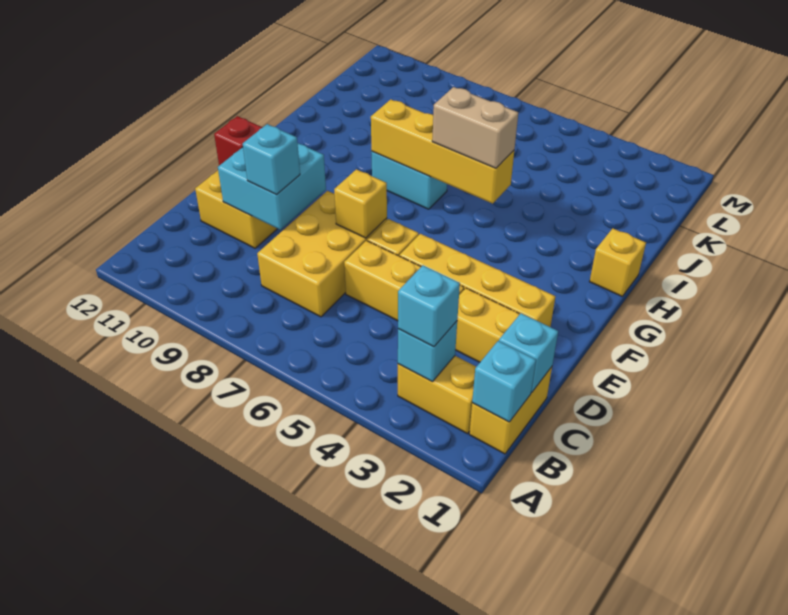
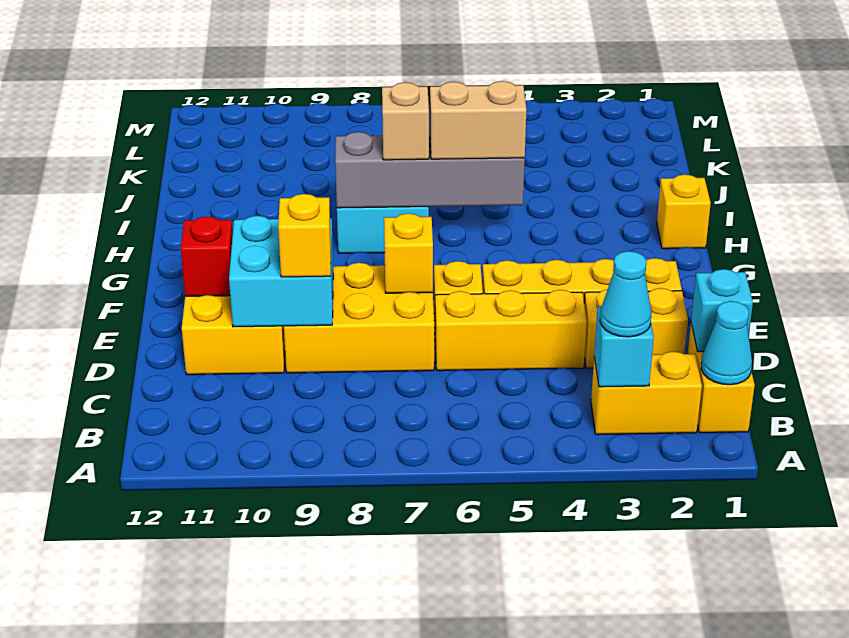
cyan 1x1 brick [472,341,536,422] -> cyan 1x1 cone [701,301,752,385]
cyan 1x1 brick [398,265,460,347] -> cyan 1x1 cone [600,251,652,337]
yellow 2x3 brick [257,191,387,317] -> yellow 2x3 brick turned to [284,263,434,373]
cyan 1x1 brick [243,124,300,195] -> yellow 1x1 brick [278,194,331,277]
yellow 1x4 brick [371,99,514,204] -> grey 1x4 brick [335,132,525,208]
none -> tan 1x1 brick [382,82,429,160]

